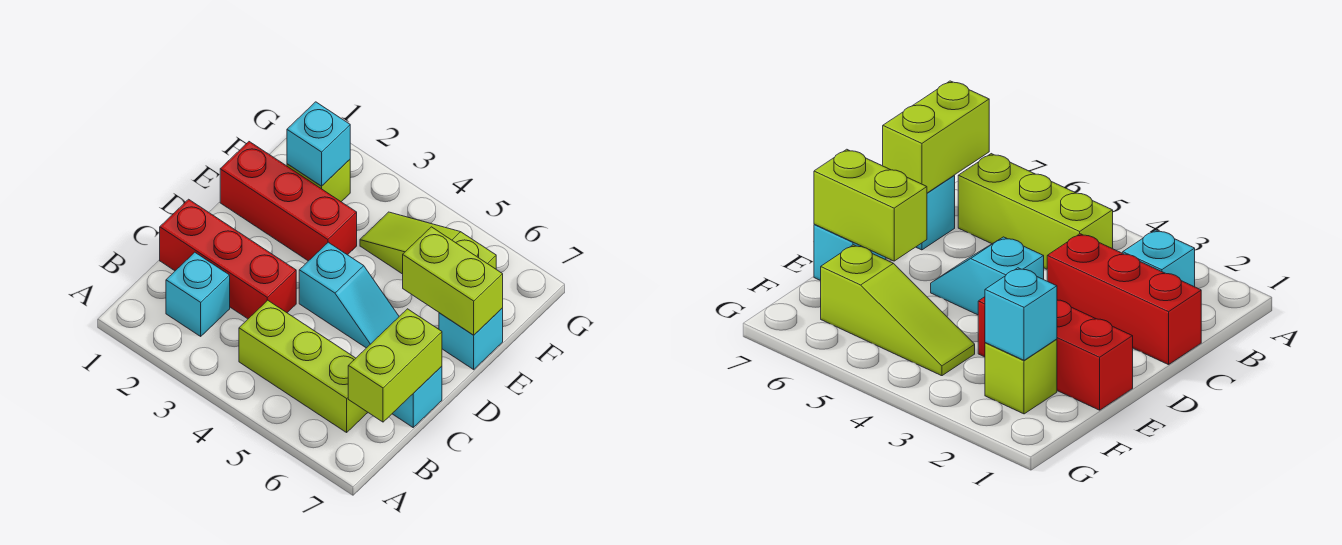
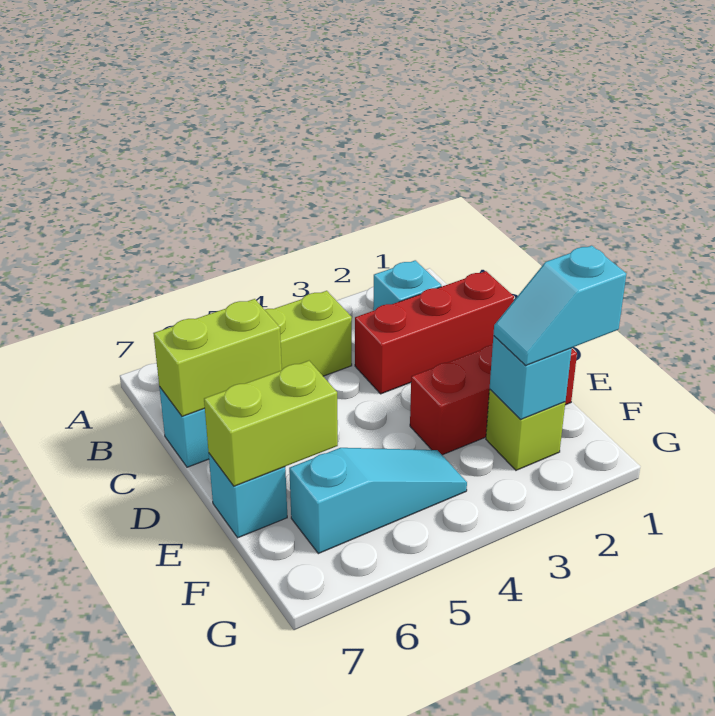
lime 1x2 brick [348,309,442,422] -> lime 1x2 brick turned to [153,299,282,416]
cyan 1x2 slope [299,242,399,348] -> cyan 1x2 slope moved to [493,245,626,365]
lime 1x3 slope [360,212,496,274] -> cyan 1x3 slope [289,448,467,554]

